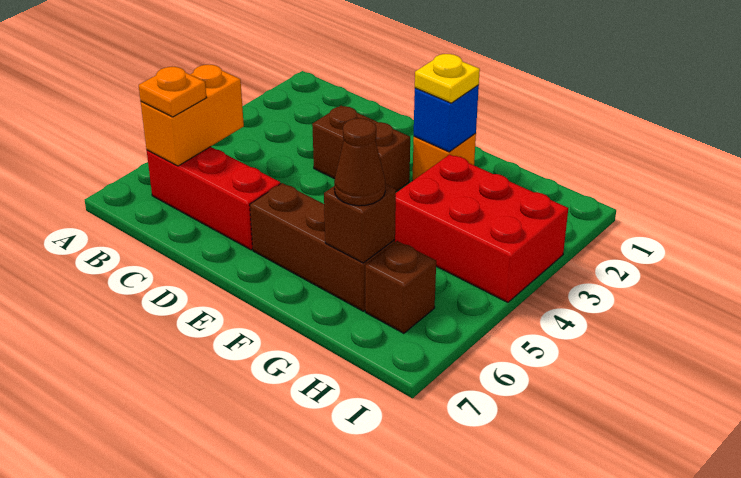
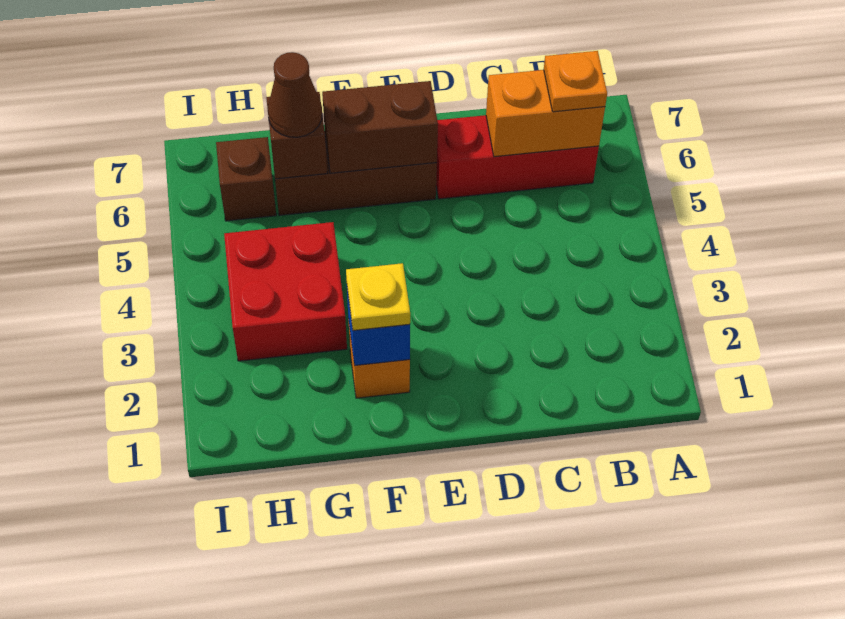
orange 1x2 brick [141,64,244,166] -> orange 1x2 brick turned to [486,70,605,157]
brown 1x2 brick [312,105,410,191] -> brown 1x2 brick moved to [322,81,438,173]
red 2x3 brick [395,154,568,302] -> red 2x2 brick [224,222,347,361]

